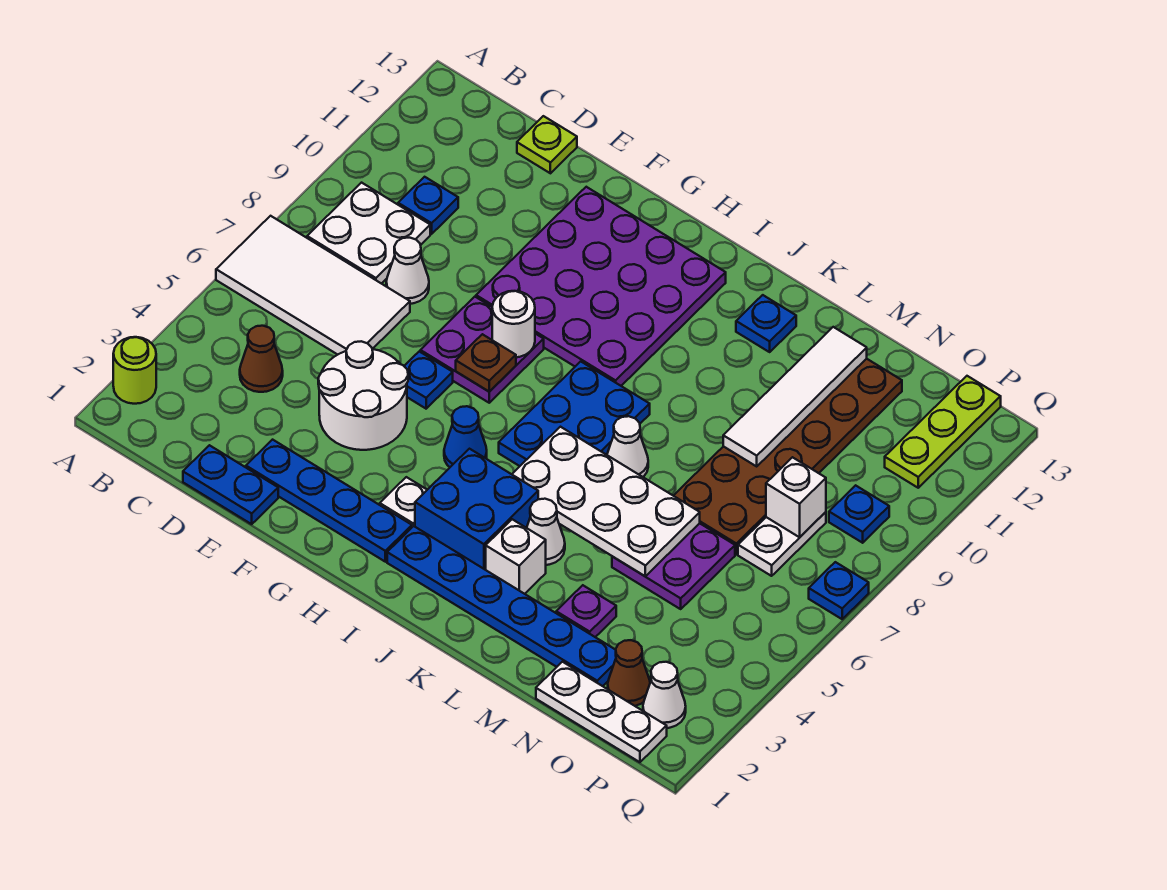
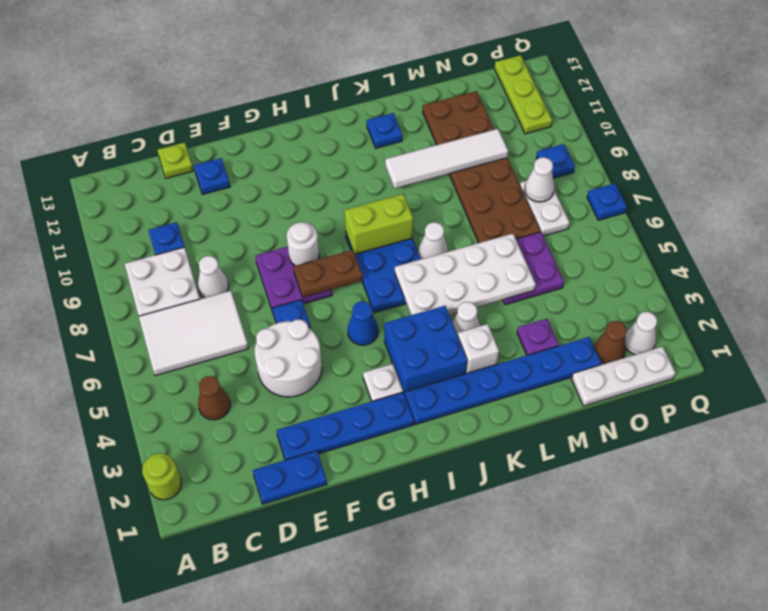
white 2x4 tile [216,216,410,355] -> white 2x3 tile [139,291,249,376]
none -> blue 1x1 plate [194,158,230,194]
purple 4x4 plate [476,187,726,386] -> none
brown 1x1 plate [456,334,516,392] -> brown 1x2 plate [294,250,362,298]
none -> lime 1x2 brick [344,194,413,254]
white 1x4 tile [723,327,867,466] -> white 1x4 tile turned to [385,129,508,188]
white 1x1 brick [766,457,826,537] -> white 1x1 cone [525,157,554,202]

